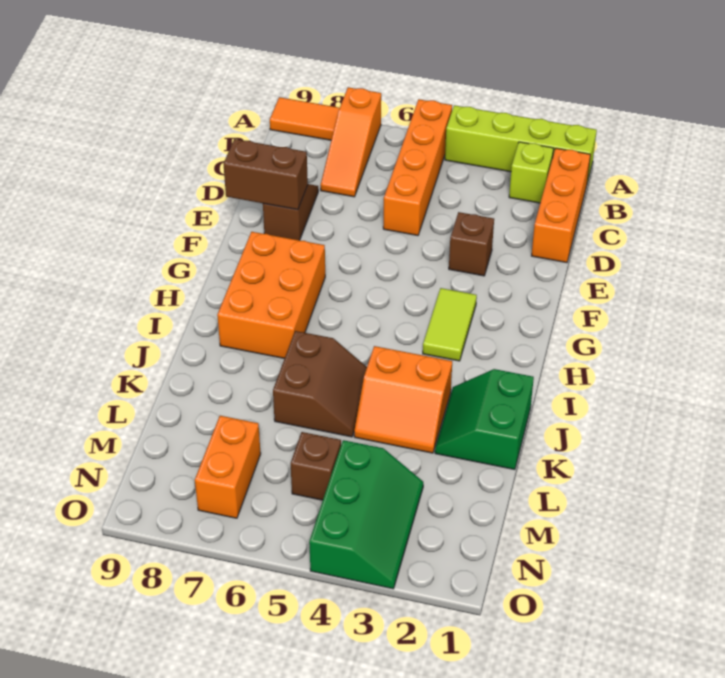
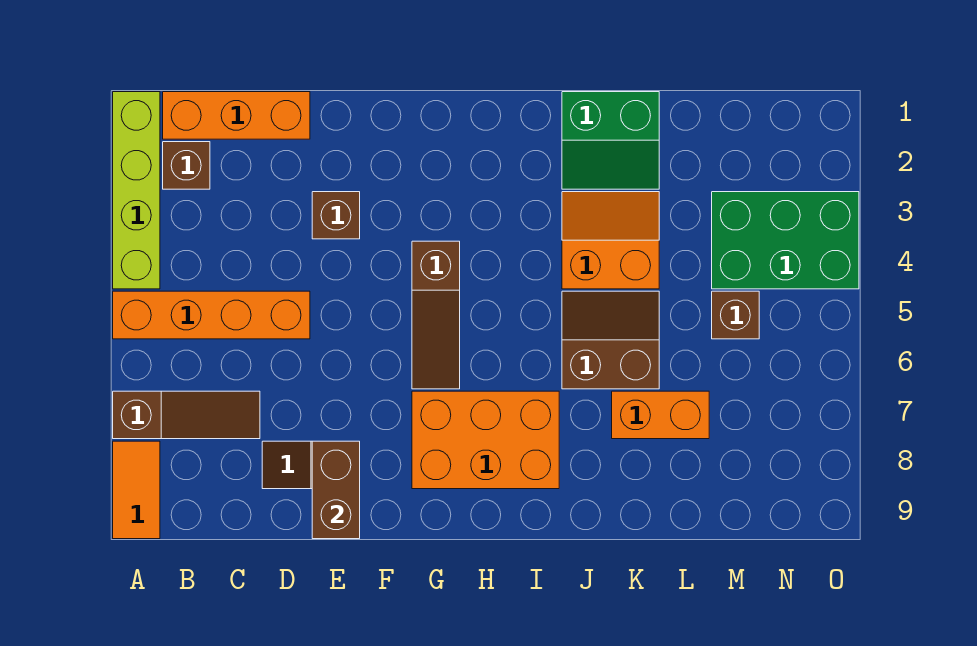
orange 1x3 slope [321,87,381,197] -> brown 1x3 slope [113,391,260,439]
lime 1x1 brick [509,142,553,203] -> brown 1x1 brick [163,142,210,189]
lime 1x2 tile [423,288,477,361] -> none
none -> brown 1x3 slope [412,241,460,389]
orange 2x2 slope [354,346,452,453] -> orange 2x2 slope turned to [562,192,659,289]
green 2x3 slope [309,440,423,589] -> green 2x3 brick [712,192,859,289]
orange 1x2 brick [195,416,261,518] -> orange 1x2 brick moved to [612,391,709,439]

